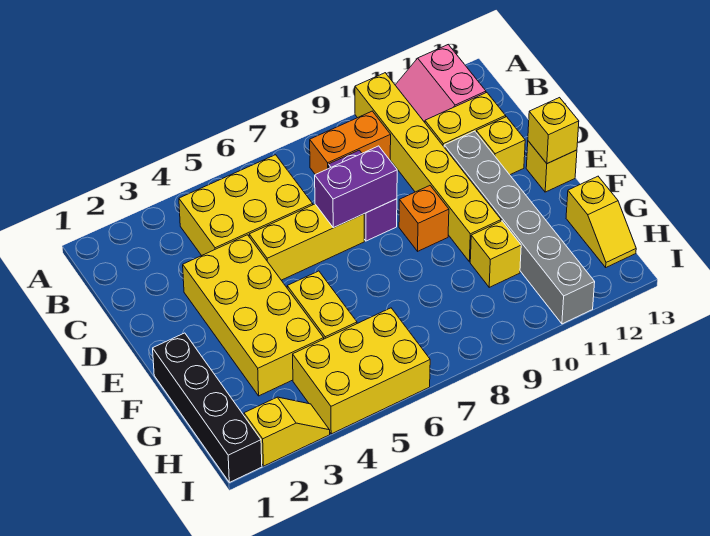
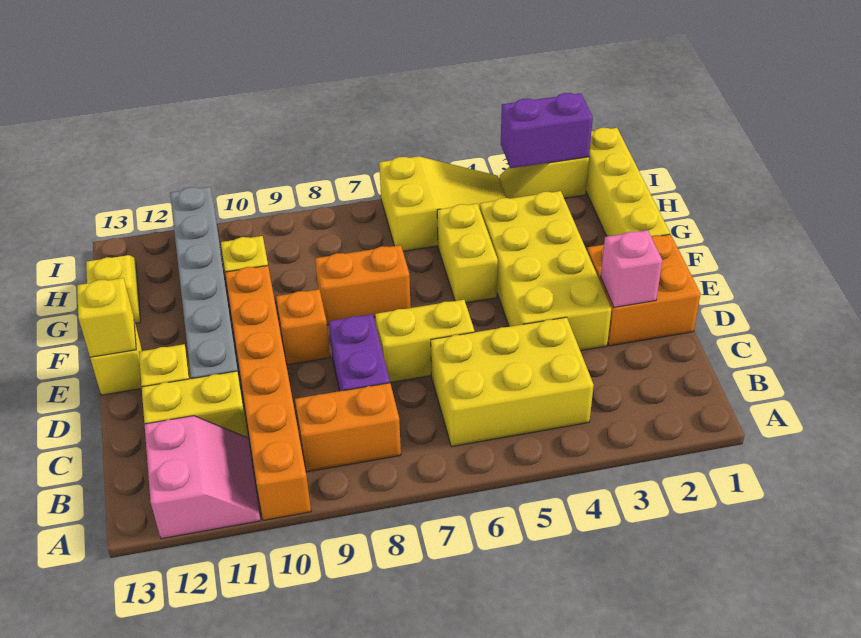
yellow 1x6 brick [355,73,501,262] -> orange 1x6 brick [225,265,311,520]
none -> orange 2x2 brick [587,234,701,346]
none -> pink 1x1 brick [601,230,662,307]
yellow 1x3 brick [249,204,364,280] -> yellow 1x2 brick [375,300,475,382]
purple 1x2 brick [315,146,397,228] -> purple 1x2 brick moved to [501,93,593,168]
black 1x4 brick [153,333,262,482] -> yellow 1x4 brick [586,128,670,237]
none -> orange 1x2 brick [315,245,411,325]
yellow 2x3 brick [293,308,430,434] -> yellow 2x3 slope [379,156,506,251]

